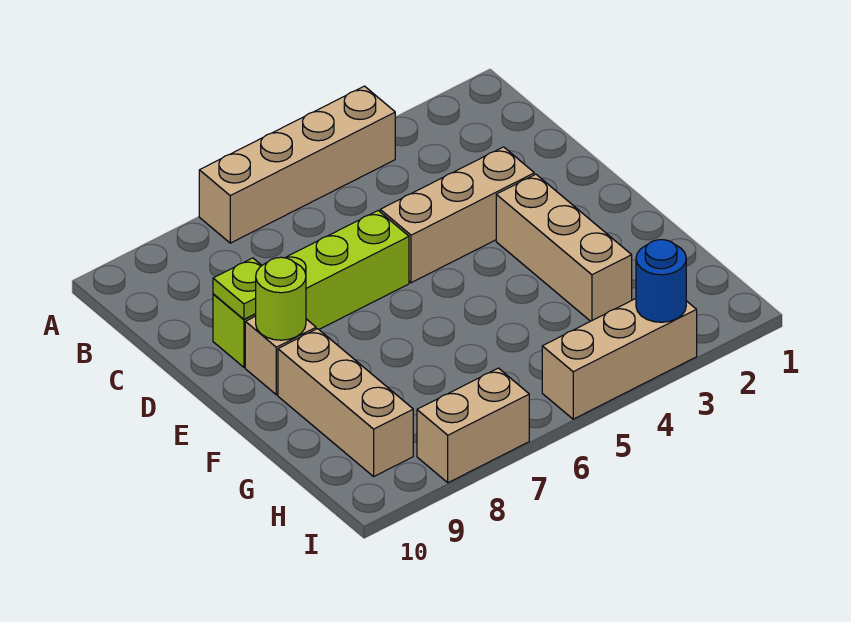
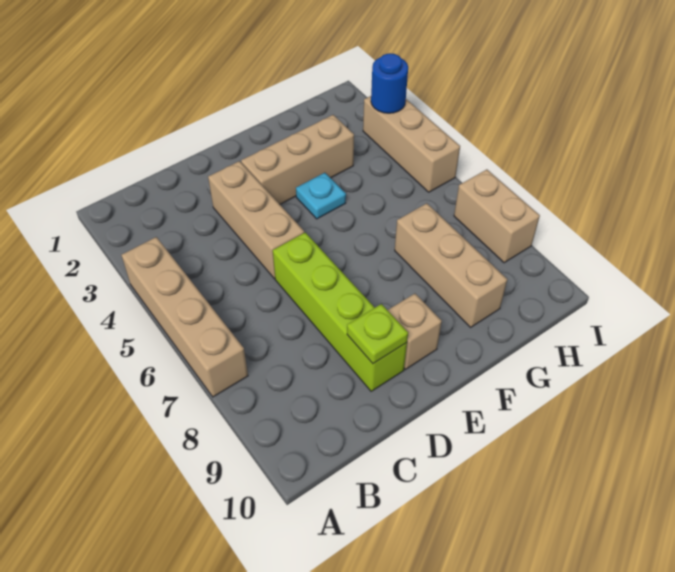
lime 1x1 round brick [256,257,306,340] -> none
none -> cyan 1x1 plate [296,173,346,219]
tan 1x3 brick [278,329,413,476] -> tan 1x3 brick turned to [395,203,507,327]

